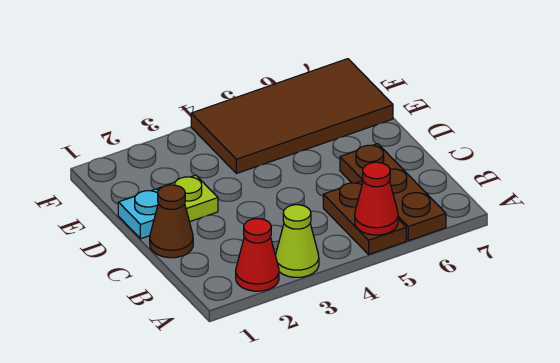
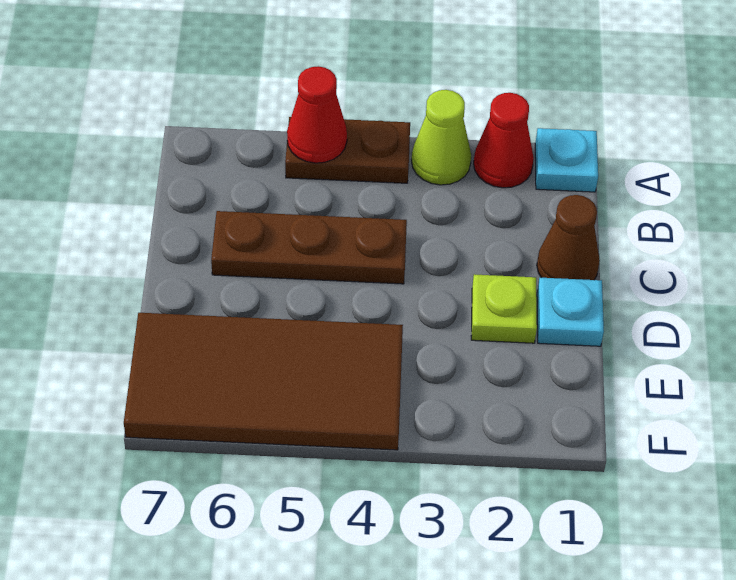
none -> cyan 1x1 plate [535,128,598,192]
brown 1x2 plate [323,181,406,254] -> brown 1x2 plate turned to [285,117,410,183]
brown 1x3 plate [340,144,446,241] -> brown 1x3 plate turned to [211,211,407,284]

